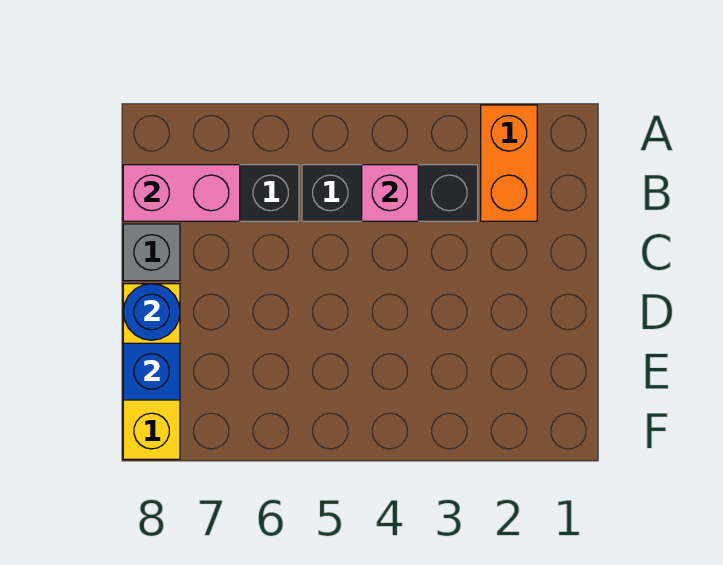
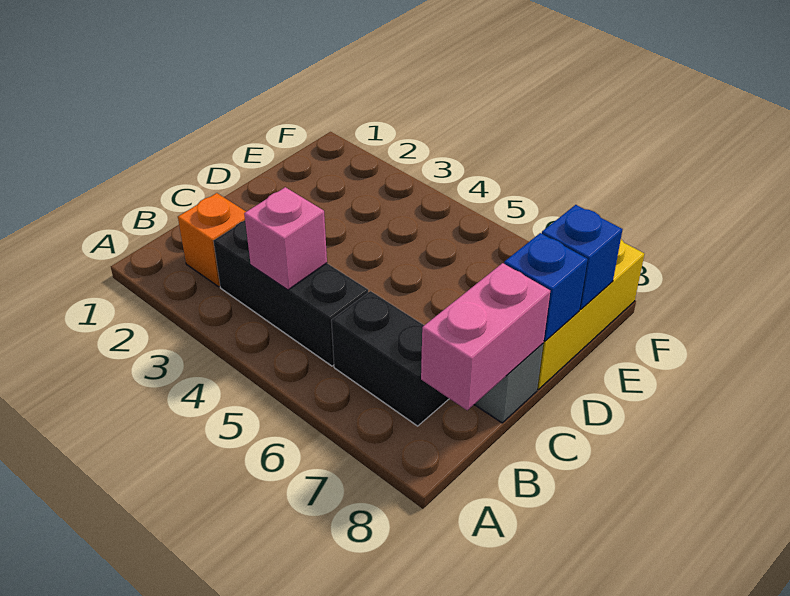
orange 1x2 brick [481,105,537,221] -> orange 1x1 brick [178,193,246,287]
pink 1x2 brick [123,165,240,221] -> pink 1x2 brick turned to [421,263,550,410]
blue 1x1 round brick [123,284,180,340] -> blue 1x1 brick [504,233,588,341]

